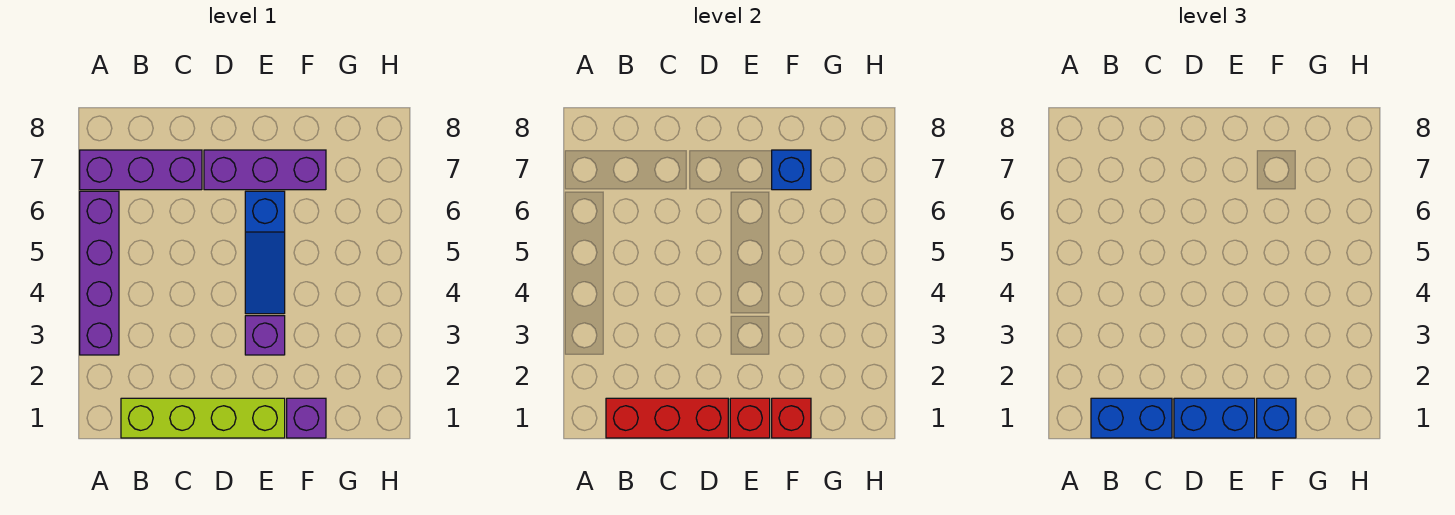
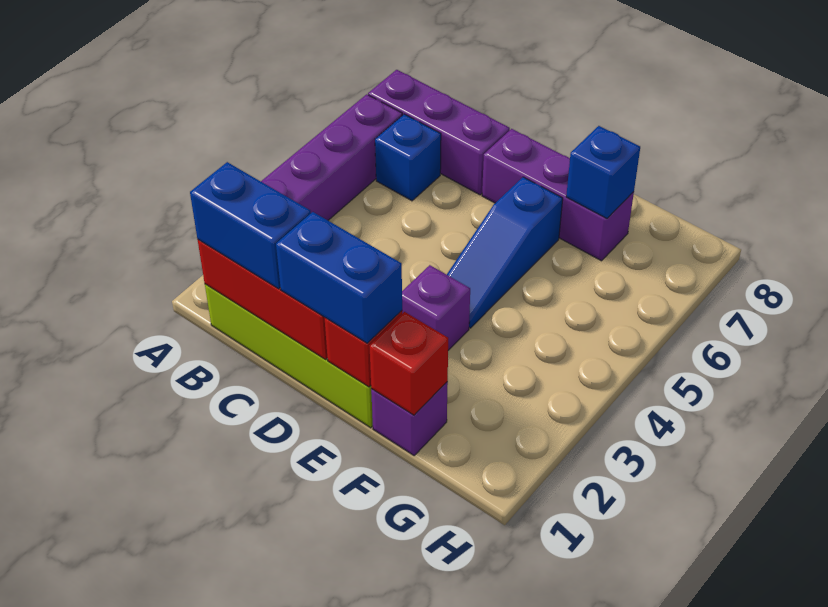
blue 1x1 brick [1257,398,1296,438] -> blue 1x1 brick moved to [375,114,441,201]

